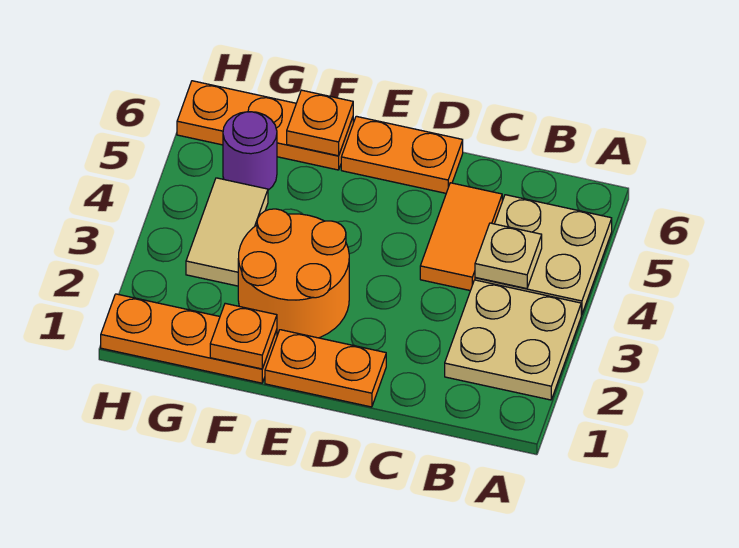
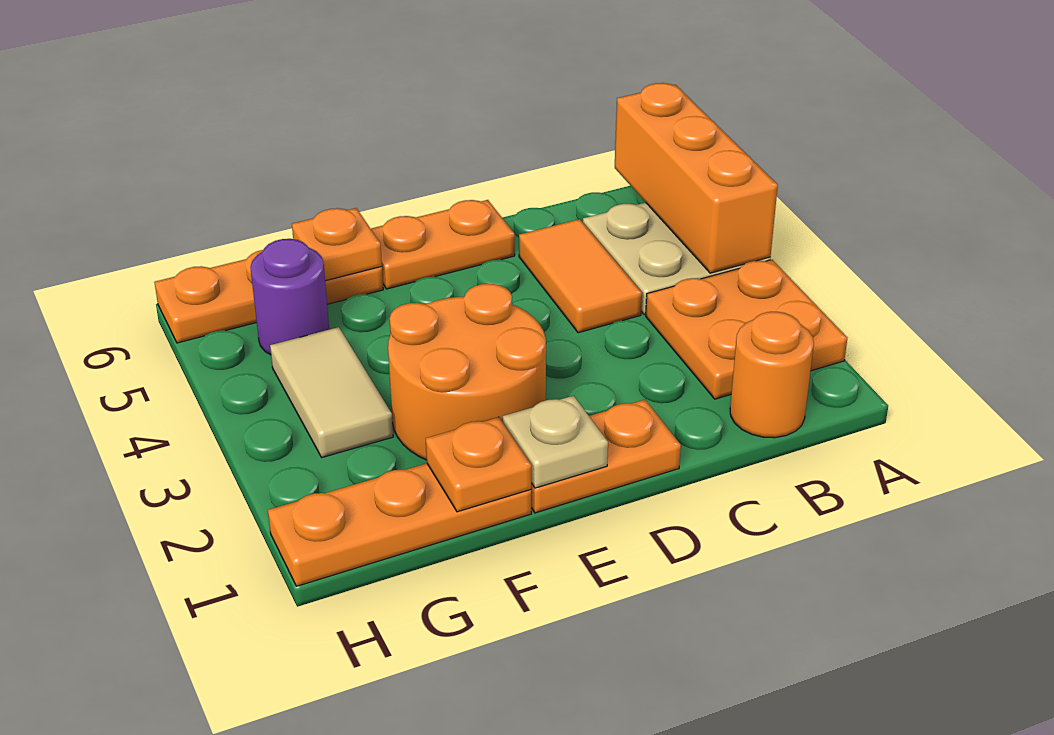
tan 2x2 plate [445,280,581,400] -> orange 2x2 plate [646,260,847,399]
none -> orange 1x3 brick [615,83,778,273]
none -> orange 1x1 round brick [730,312,814,438]
tan 1x1 plate [475,223,542,289] -> tan 1x1 plate moved to [503,396,608,488]

